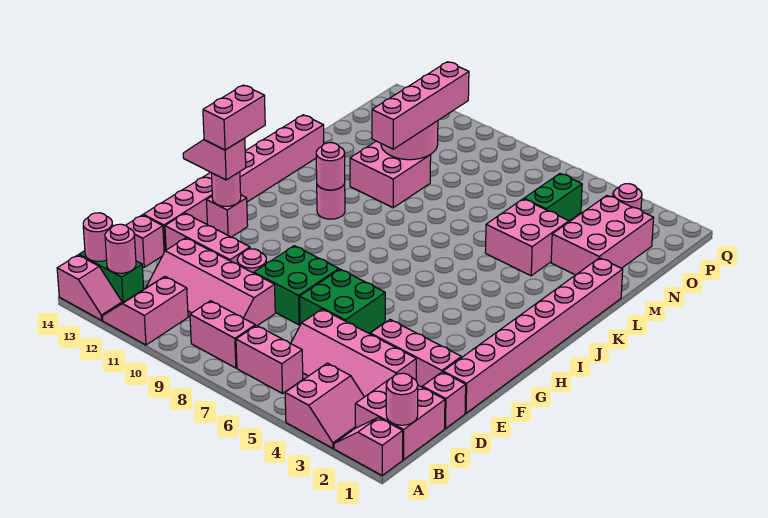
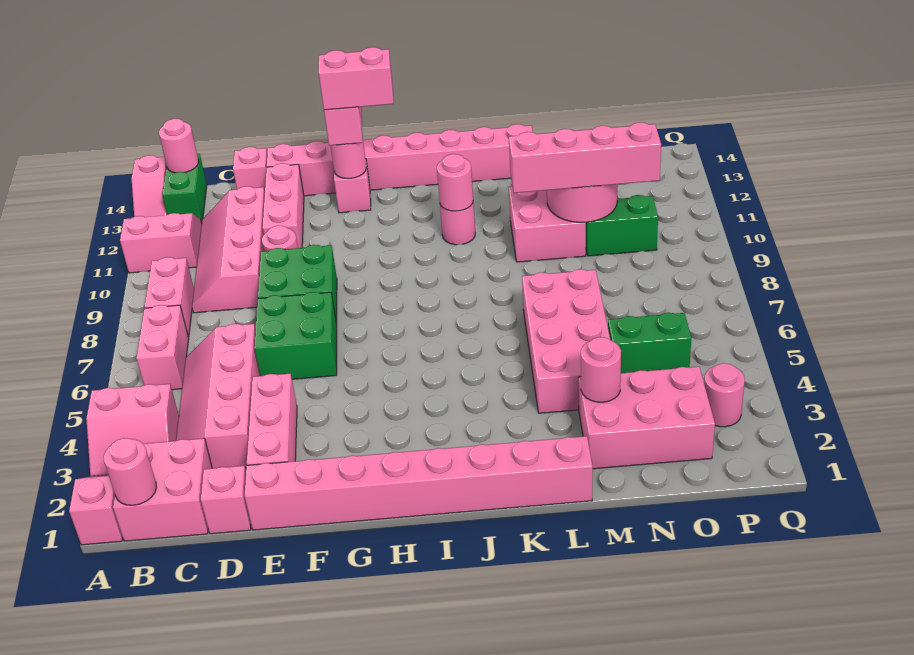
pink 1x1 round brick [105,224,136,273] -> pink 1x1 round brick moved to [581,337,621,402]
pink 2x2 brick [485,199,569,276] -> pink 2x4 brick [522,269,610,413]
none -> green 1x2 brick [586,195,658,256]

